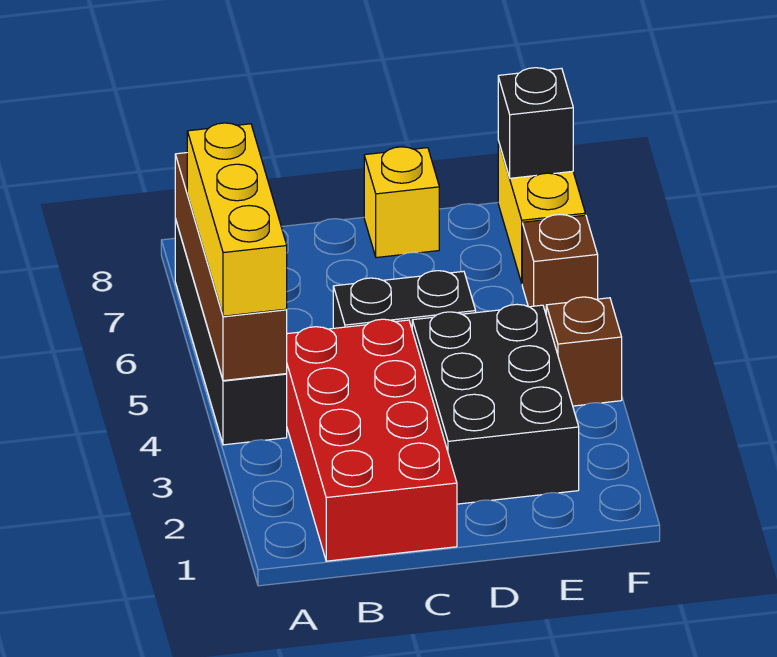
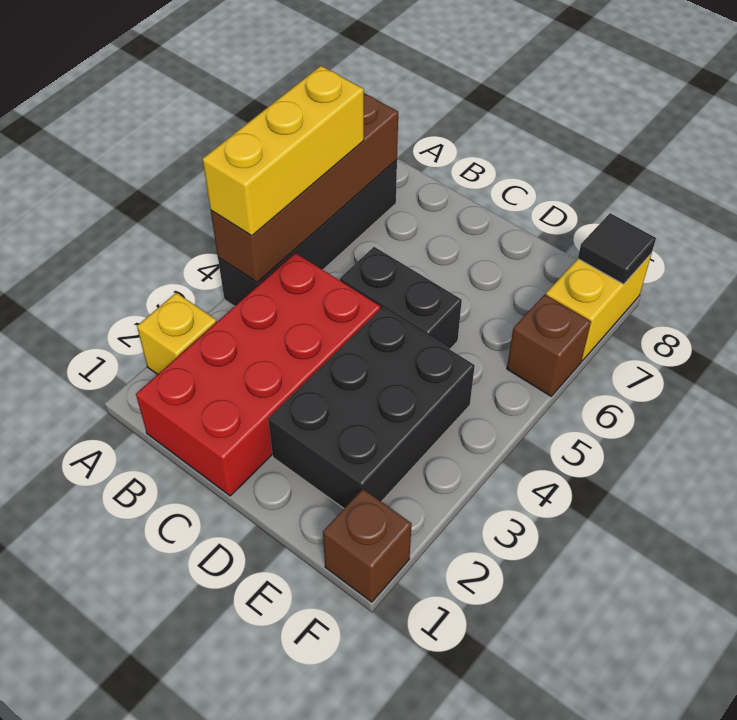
yellow 1x1 brick [364,147,439,258] -> yellow 1x1 brick moved to [137,293,216,374]
brown 1x1 brick [546,297,622,406] -> brown 1x1 brick moved to [323,489,412,602]
black 1x1 brick [498,68,573,178] -> black 1x1 tile [578,213,656,284]

